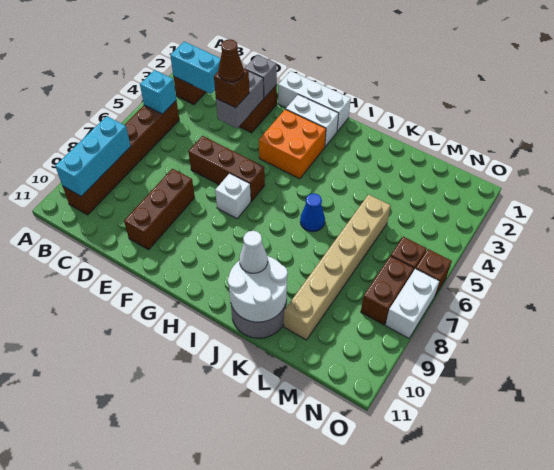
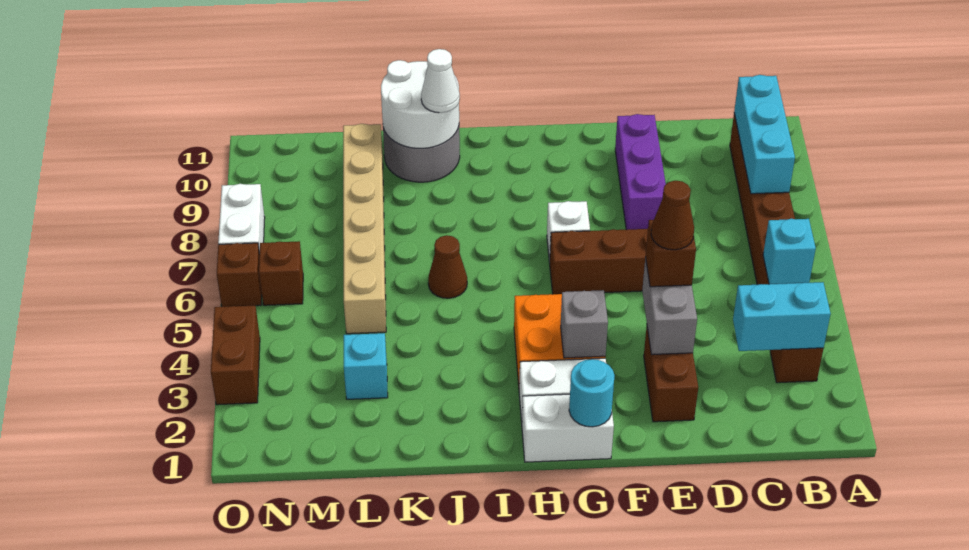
grey 1x1 brick [244,55,277,98] -> grey 1x1 brick moved to [561,290,608,358]
brown 1x3 brick [124,169,195,250] -> purple 1x3 brick [615,114,666,230]
white 1x3 brick [278,71,351,132] -> white 1x2 brick [522,394,614,462]
none -> cyan 1x1 round brick [569,359,615,427]
blue 1x1 cone [300,194,325,232] -> brown 1x1 cone [428,235,467,298]
none -> cyan 1x1 brick [344,333,388,399]
brown 1x2 brick [361,256,414,325] -> brown 1x2 brick moved to [211,306,260,405]

